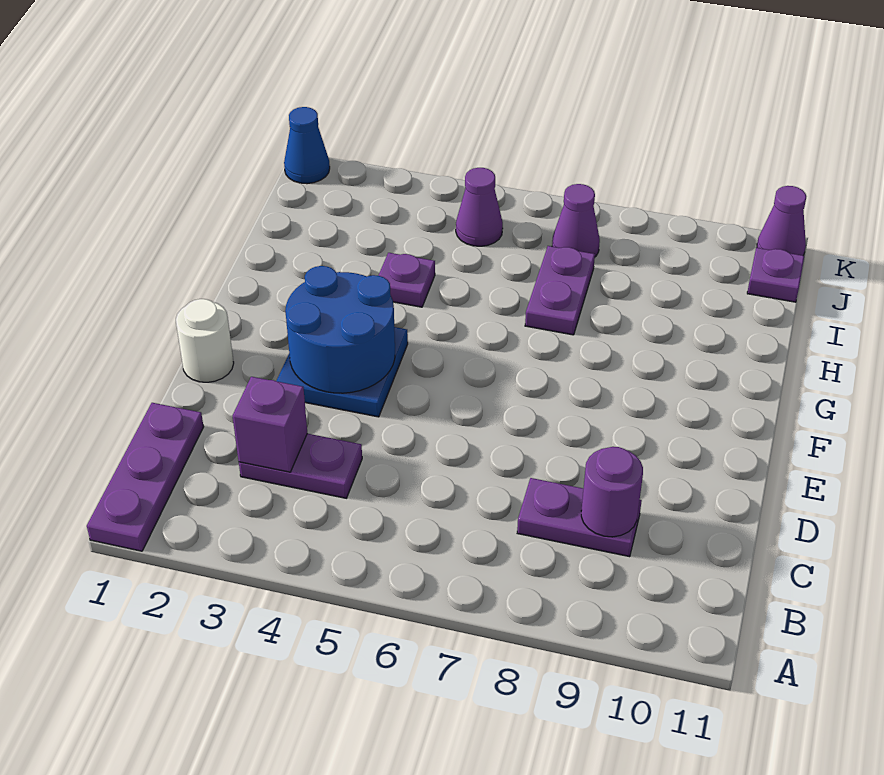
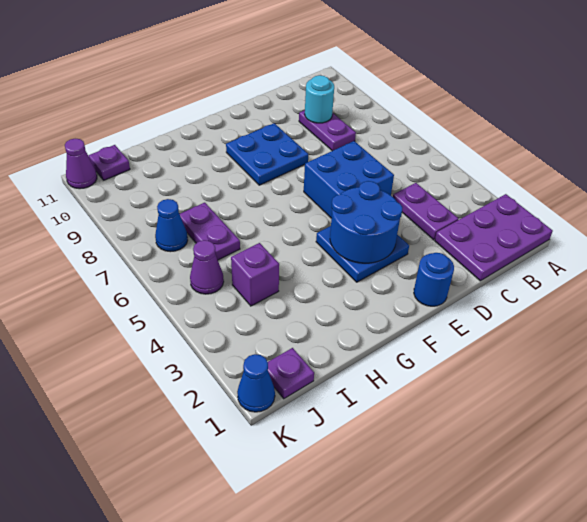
purple 1x3 plate [87,403,204,551] -> purple 2x3 plate [435,194,553,281]
purple 1x1 brick [232,377,307,472] -> purple 1x1 brick moved to [231,243,279,306]
purple 1x1 round brick [581,447,643,537] -> cyan 1x1 round brick [305,75,334,123]
none -> blue 2x2 brick [304,141,394,218]
white 1x1 round brick [176,299,234,382] -> blue 1x1 round brick [414,253,454,306]
none -> blue 2x2 plate [226,123,308,185]
purple 1x1 plate [378,253,435,307] -> purple 1x1 plate moved to [268,348,314,399]
purple 1x2 plate [525,246,595,335] -> purple 1x2 plate turned to [180,203,240,260]
purple 1x1 cone [552,184,600,257] -> blue 1x1 cone [155,199,188,252]

